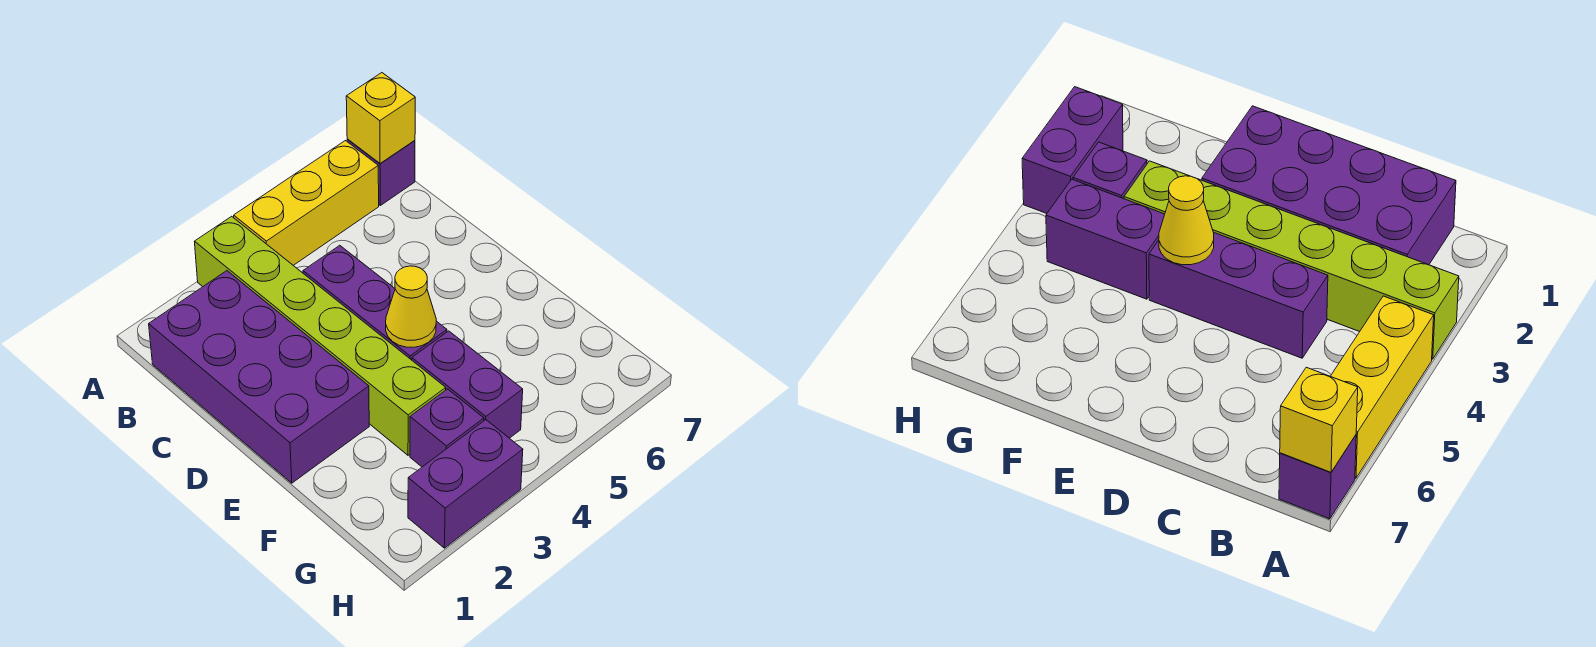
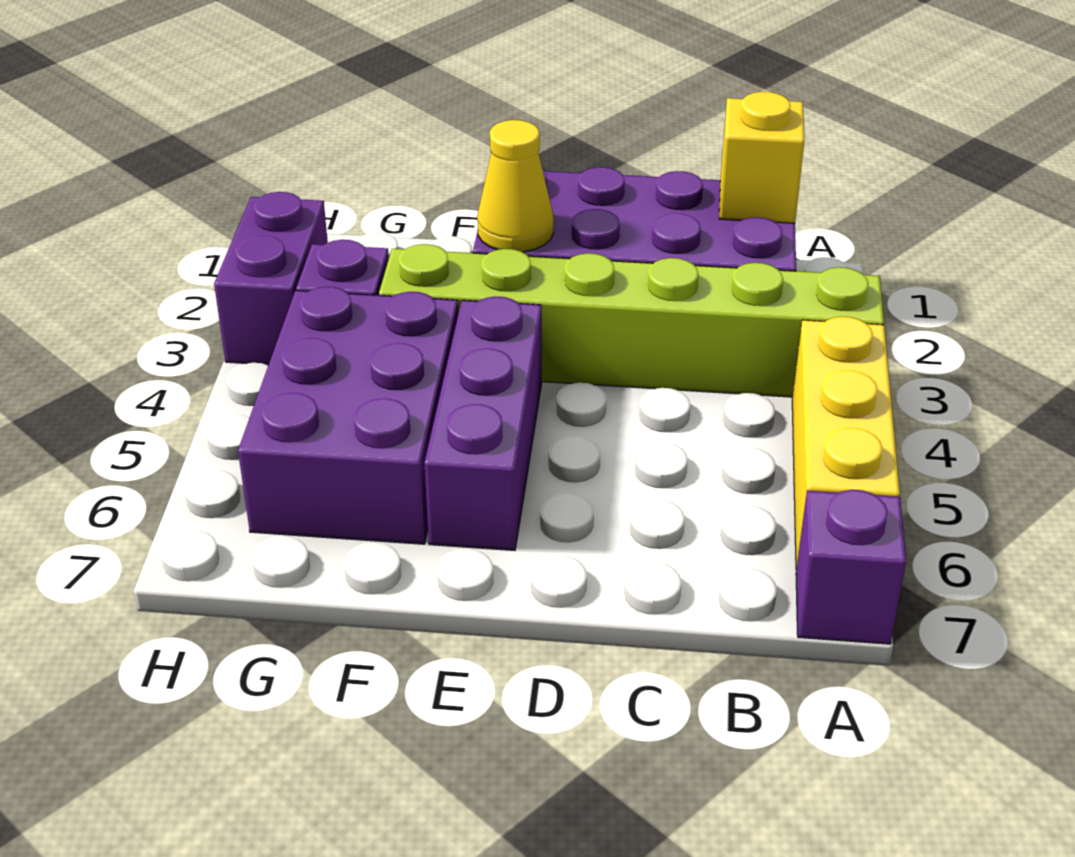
yellow 1x1 brick [346,73,415,163] -> yellow 1x1 brick moved to [719,92,804,223]
purple 1x3 brick [303,245,447,360] -> purple 1x3 brick turned to [424,296,542,550]
yellow 1x1 cone [386,266,436,347] -> yellow 1x1 cone moved to [477,120,554,252]
purple 1x2 brick [412,331,523,438] -> purple 2x3 brick [238,287,458,544]

